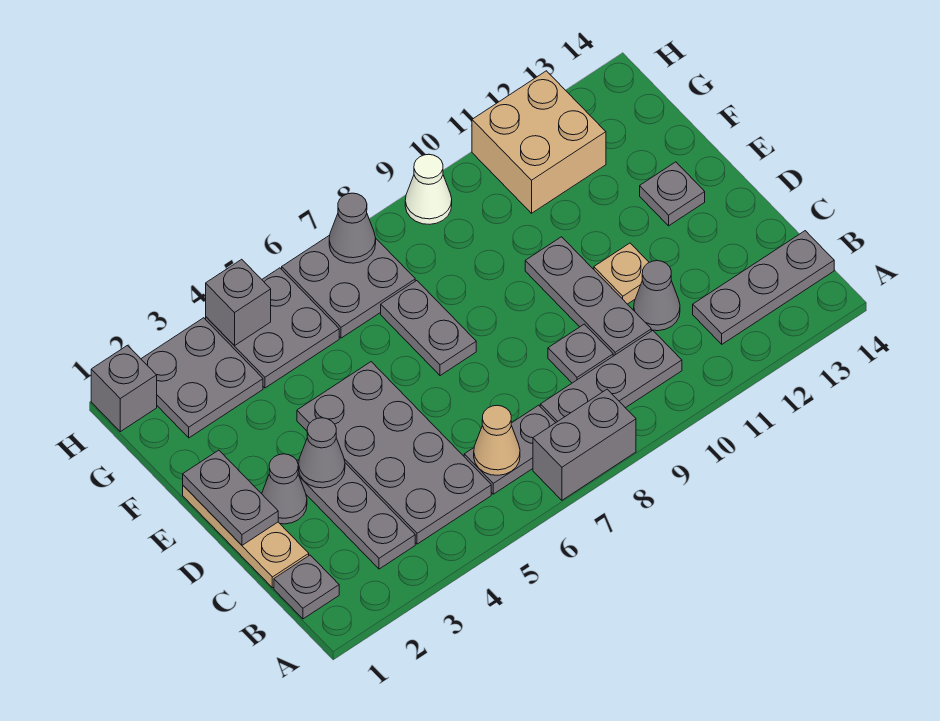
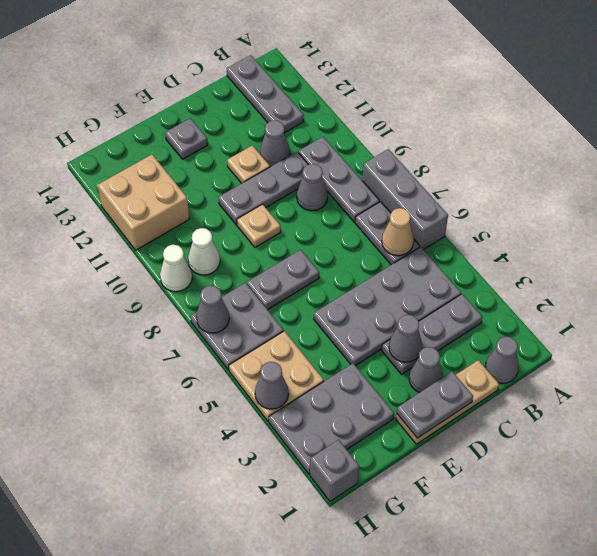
grey 1x2 brick [533,389,636,500] -> grey 1x3 brick [362,149,448,250]
grey 1x1 plate [274,555,339,619] -> grey 1x1 cone [485,336,519,384]
grey 1x1 plate [548,324,613,383] -> grey 1x1 cone [297,164,328,211]
none -> tan 1x1 plate [237,204,281,247]
grey 2x2 plate [141,318,263,438] -> grey 2x3 plate [269,363,394,474]
grey 2x2 plate [206,268,339,388] -> tan 2x2 plate [229,331,324,421]
none -> white 1x1 cone [188,228,220,275]
grey 1x1 brick [206,259,271,346] -> grey 1x1 cone [255,362,289,409]

